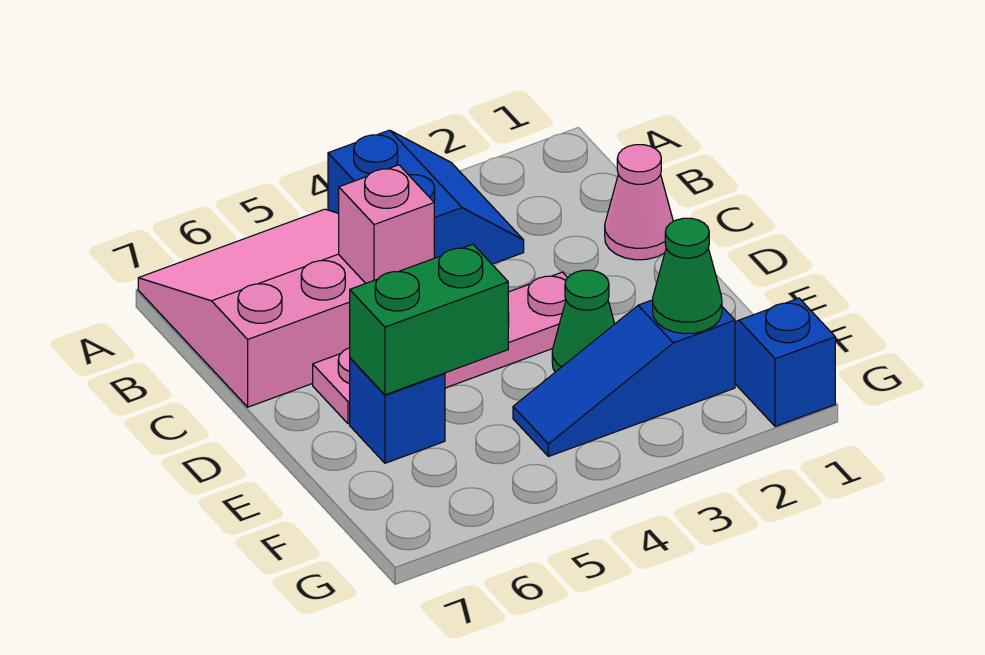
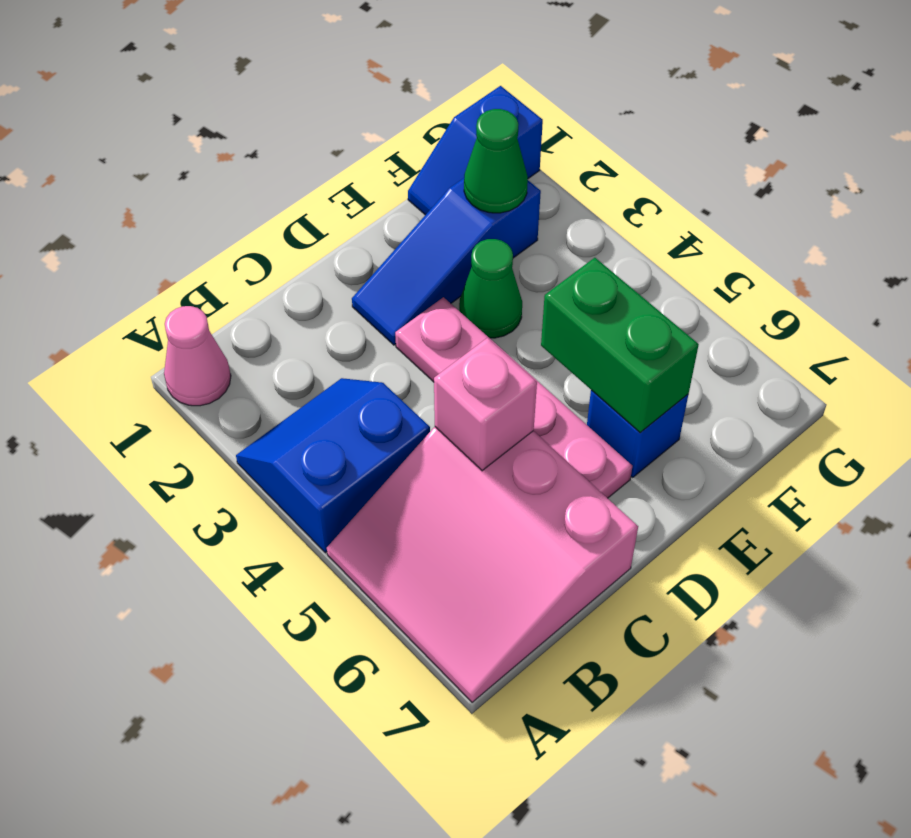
pink 1x1 cone [605,145,673,260] -> pink 1x1 cone moved to [164,306,231,406]
blue 1x3 slope [513,300,735,457] -> blue 1x3 slope turned to [352,178,541,345]

